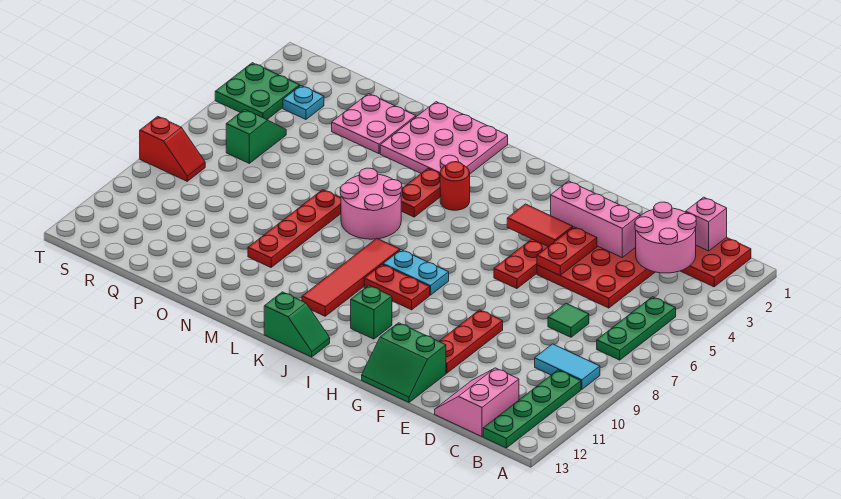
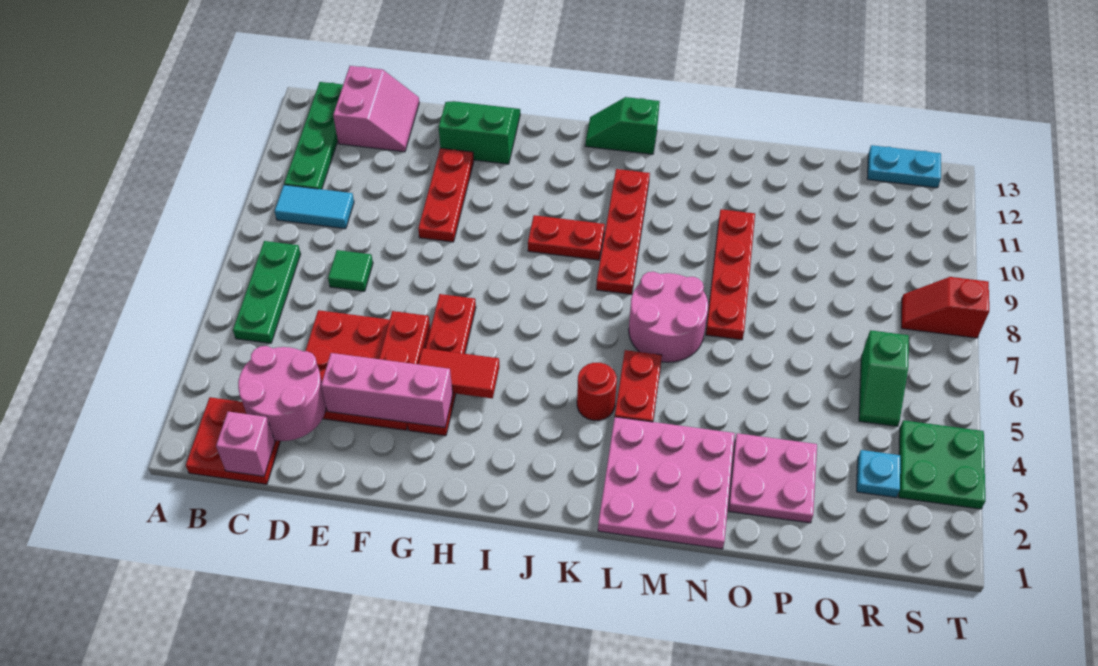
cyan 1x2 plate [383,250,449,295] -> cyan 1x2 plate moved to [867,145,941,188]
green 1x1 brick [351,285,392,339] -> none
red 1x4 tile [302,238,400,316] -> red 1x4 plate [596,169,650,294]

